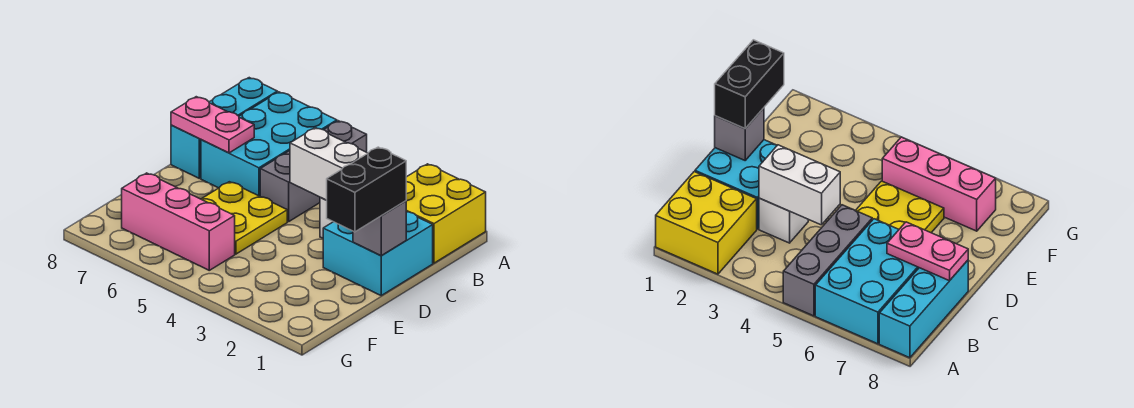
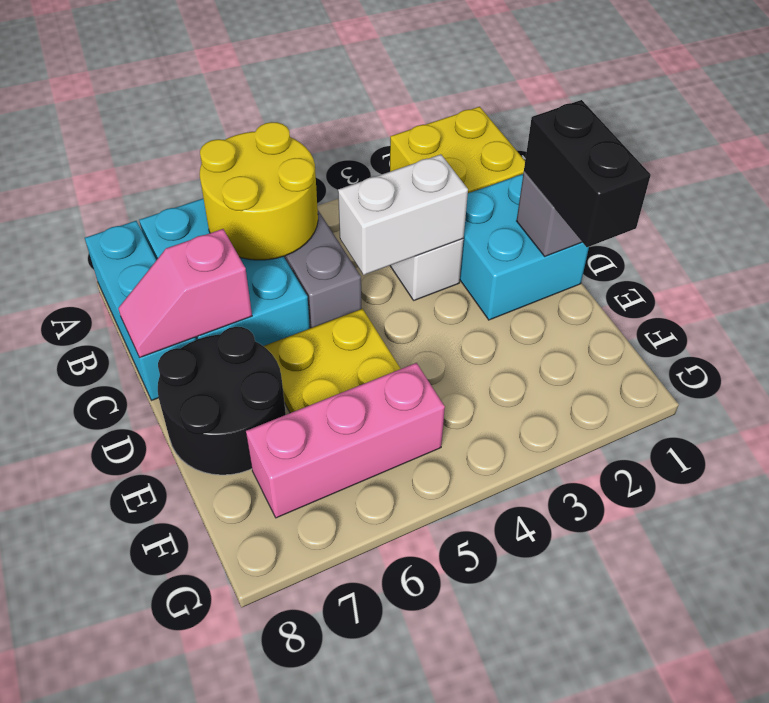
none -> yellow 2x2 round brick [200,122,318,260]
pink 1x2 plate [171,97,254,153] -> pink 1x2 slope [118,229,252,358]
none -> black 2x2 round brick [158,327,286,475]

